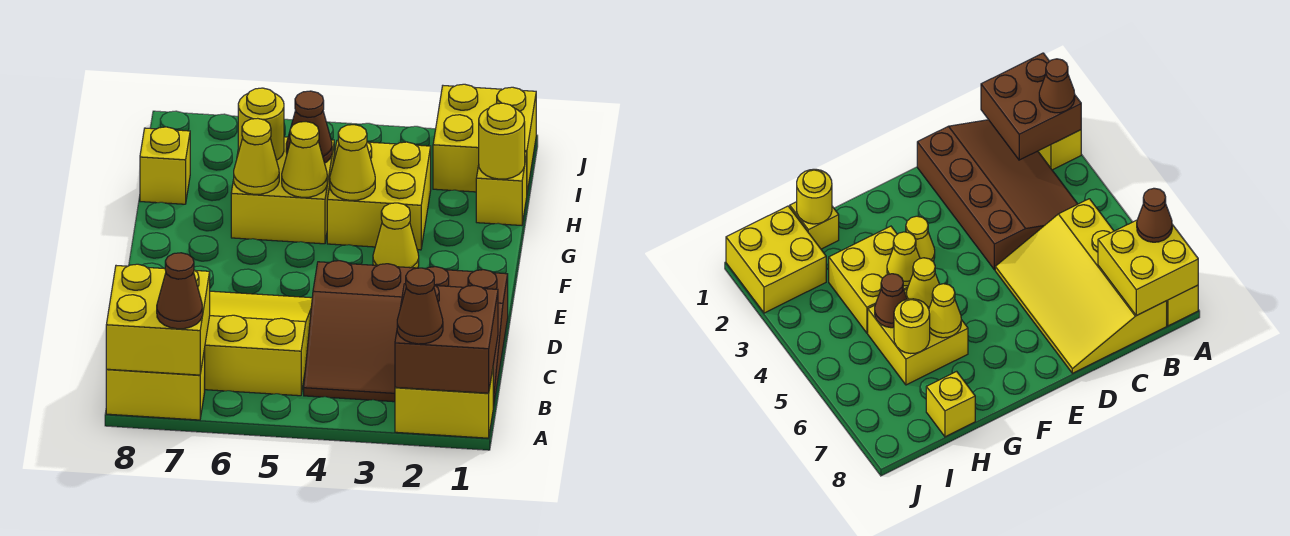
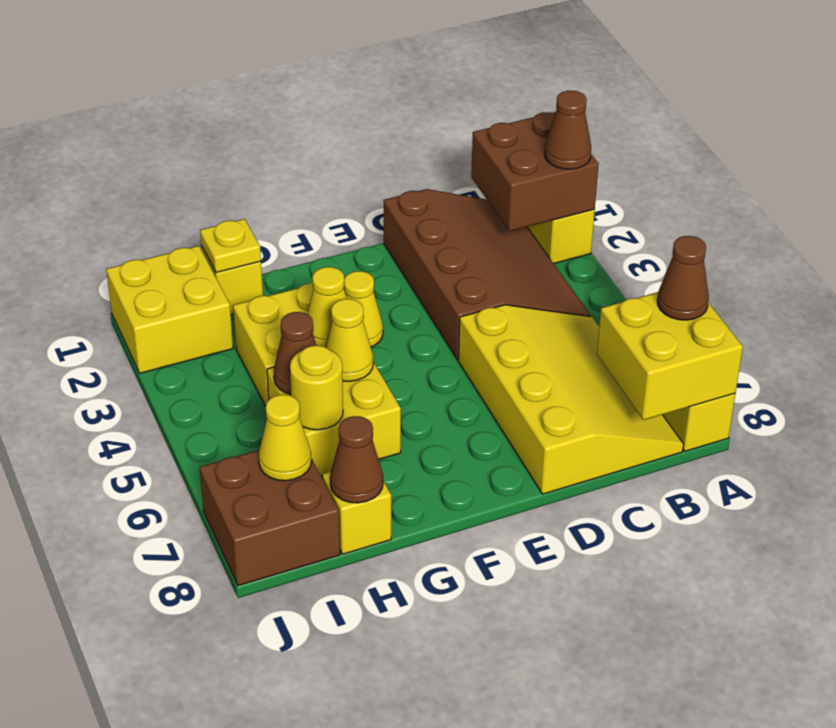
yellow 3x4 slope [205,291,312,396] -> yellow 3x4 slope turned to [458,305,684,494]
yellow 1x1 cone [234,118,279,194] -> yellow 1x1 cone moved to [259,395,312,481]
yellow 1x1 round brick [479,103,525,179] -> yellow 1x1 plate [200,219,261,273]
none -> brown 1x1 cone [330,416,383,503]
none -> brown 2x2 brick [200,450,340,586]

